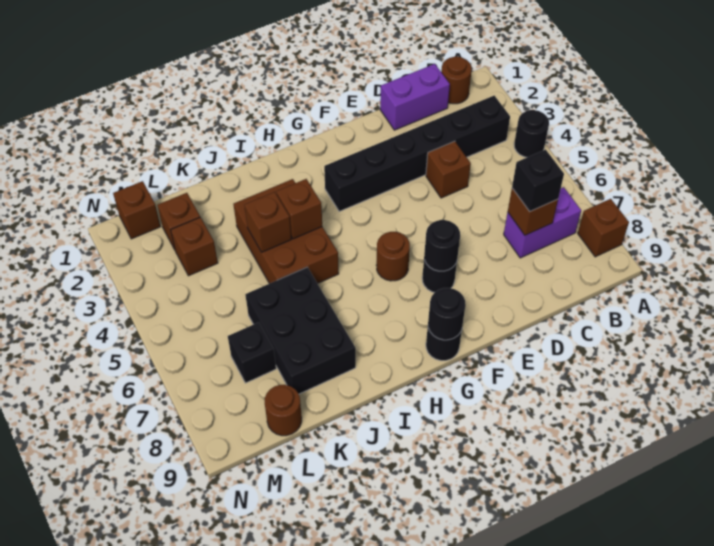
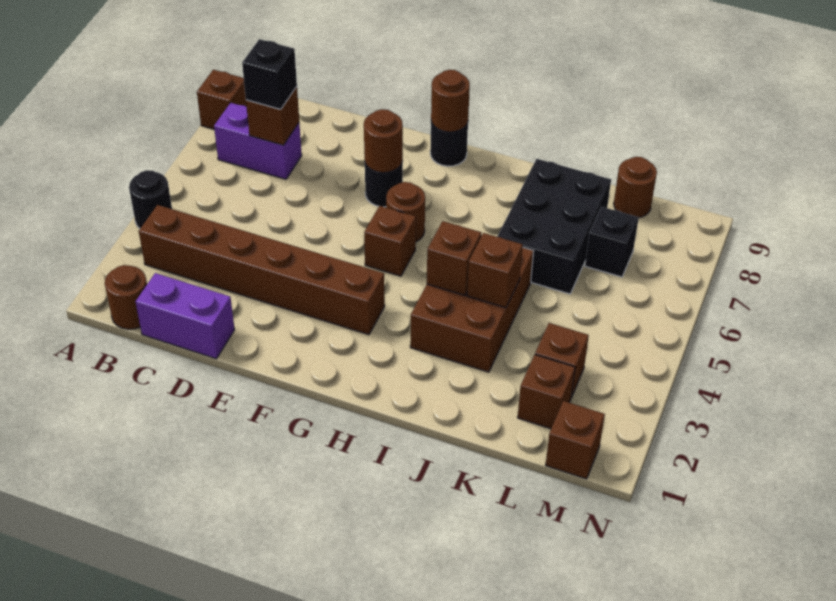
black 1x6 brick [324,96,510,211] -> brown 1x6 brick [139,205,385,335]
brown 1x1 brick [426,141,471,198] -> brown 1x1 brick moved to [364,206,416,276]
black 1x1 round brick [424,220,460,271] -> brown 1x1 round brick [364,109,403,173]
black 1x1 round brick [428,288,465,340] -> brown 1x1 round brick [431,70,470,132]

